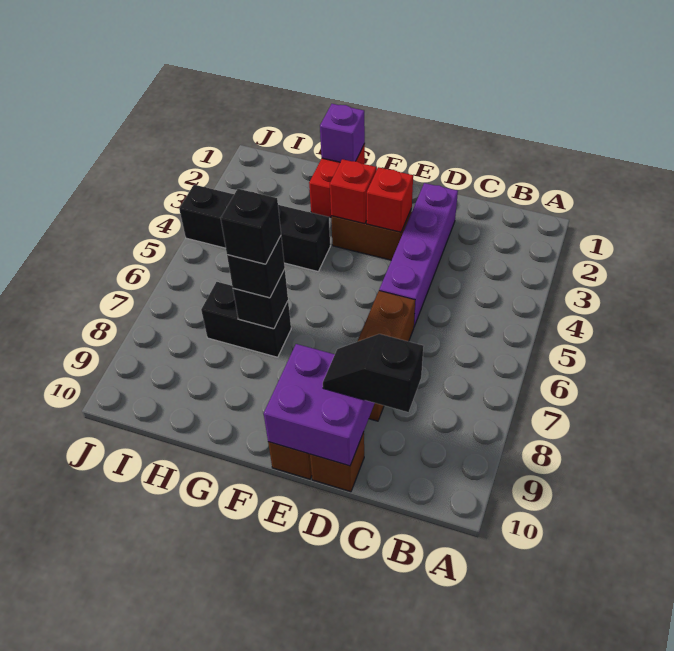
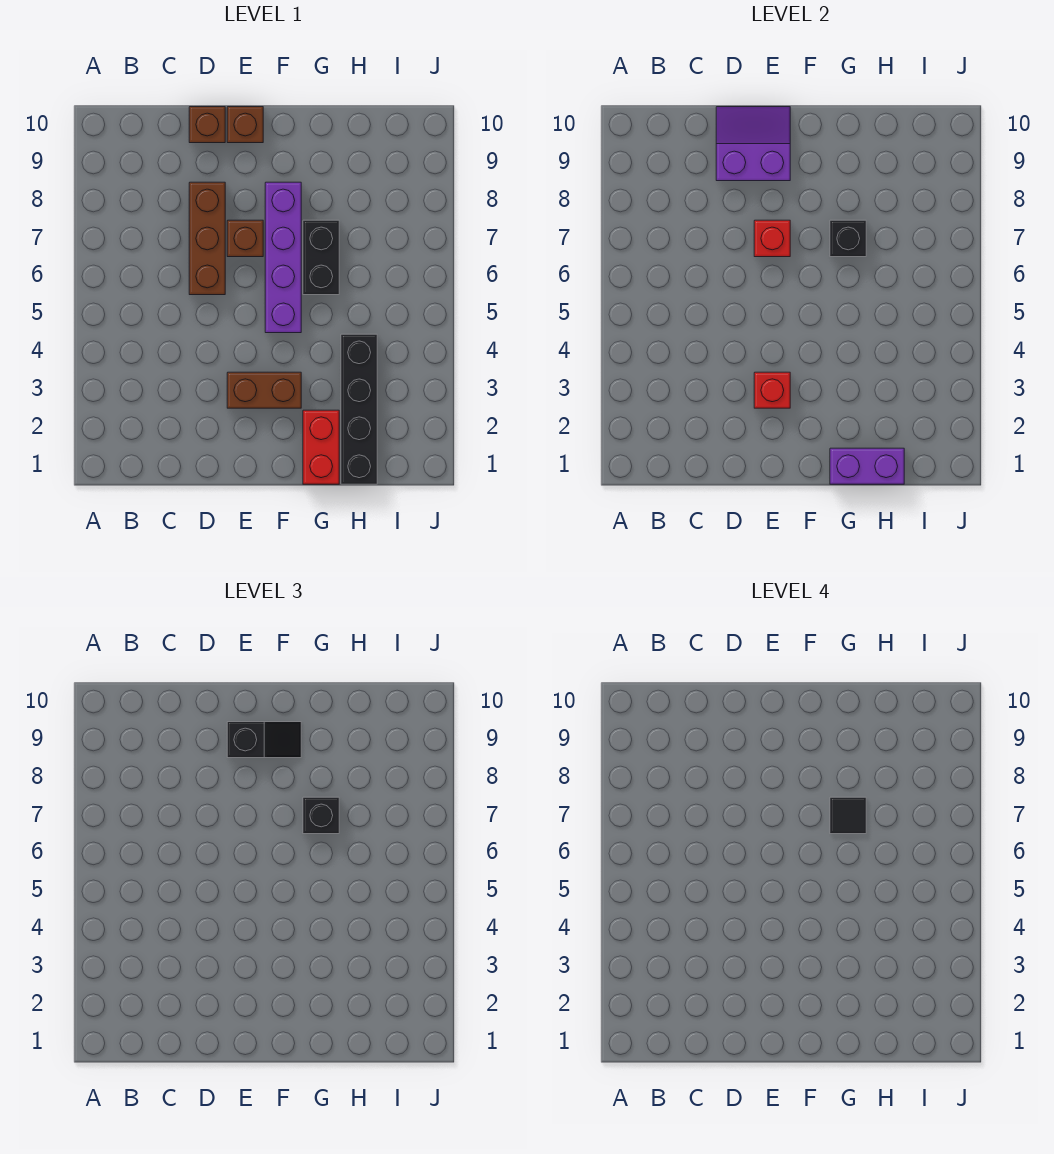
black 1x2 slope [323,334,423,412] -> black 1x2 slope moved to [227,722,301,758]
purple 1x4 brick [379,183,458,326] -> purple 1x4 brick moved to [265,182,301,333]
purple 2x2 brick [264,344,375,466] -> purple 2x2 slope [716,107,790,181]
none -> brown 1x1 brick [227,220,263,257]
red 1x1 brick [330,159,376,224] -> red 1x1 brick moved to [754,220,790,257]
purple 1x1 brick [320,104,365,162] -> purple 1x2 brick [830,448,904,484]
black 1x4 brick [179,185,330,271] -> black 1x4 brick turned to [341,334,377,484]
black 1x2 brick [201,282,291,357] -> black 1x2 brick turned to [303,220,339,295]
black 1x1 brick [221,189,281,264] -> black 1x1 tile [830,797,866,834]

